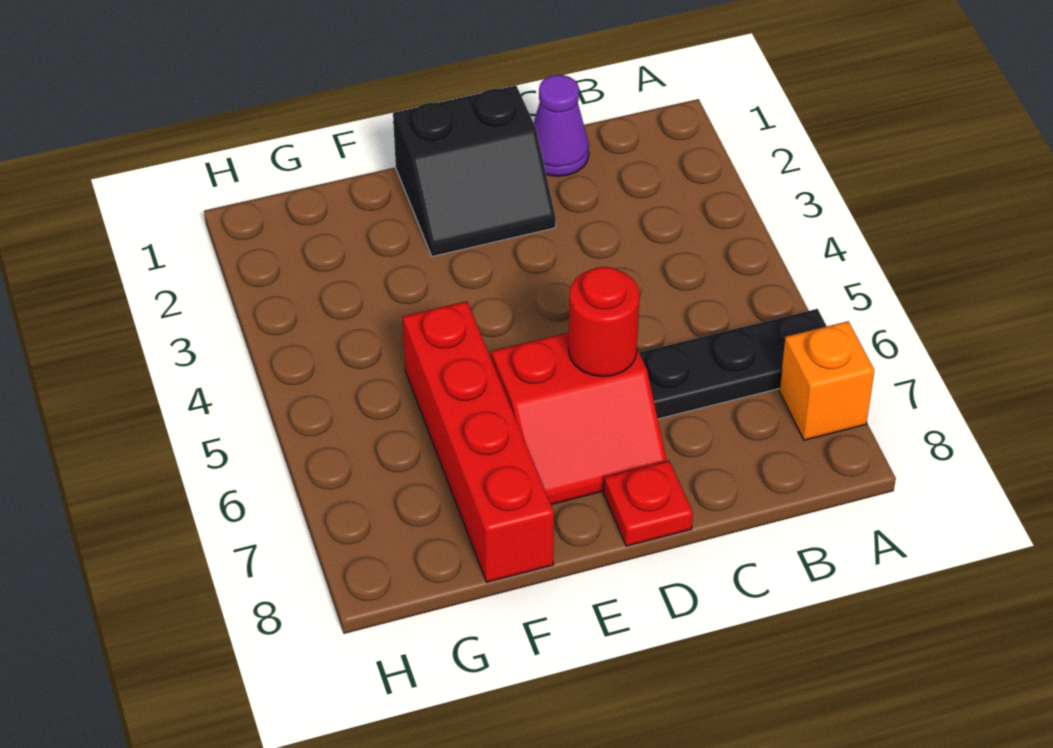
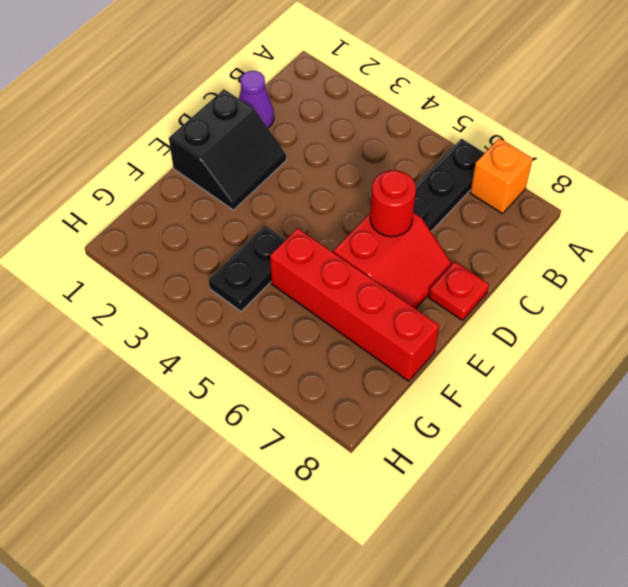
none -> black 1x2 plate [209,226,286,311]

